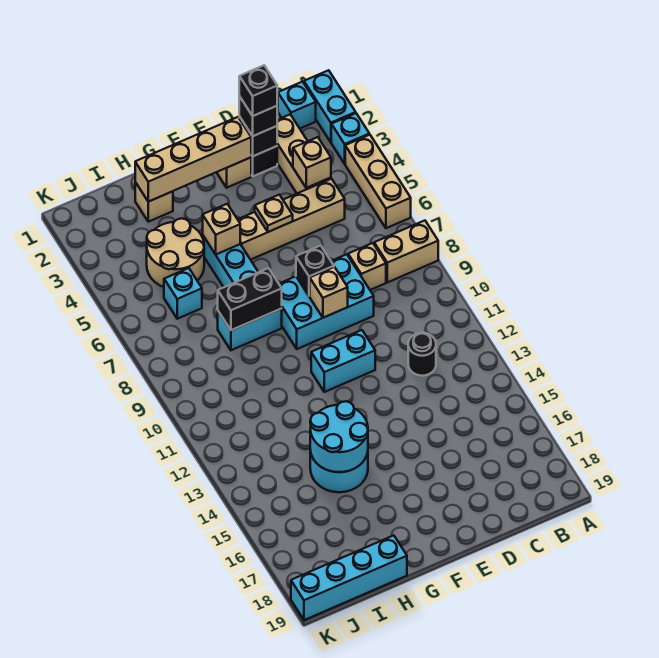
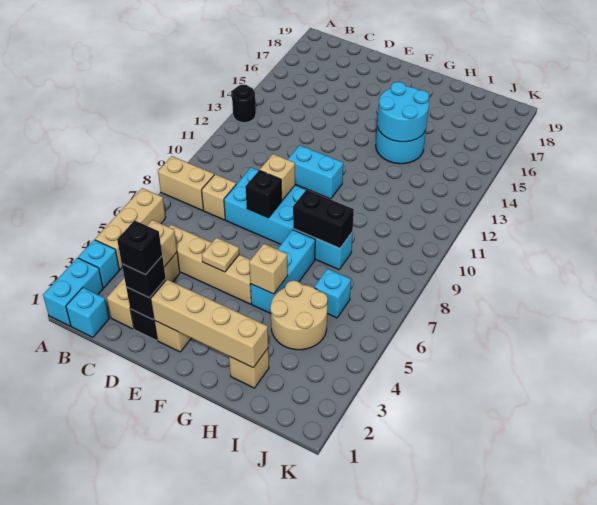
black 1x1 round brick [408,333,436,376] -> black 1x1 round brick moved to [232,85,256,123]
cyan 1x4 brick [291,535,407,620] -> none

